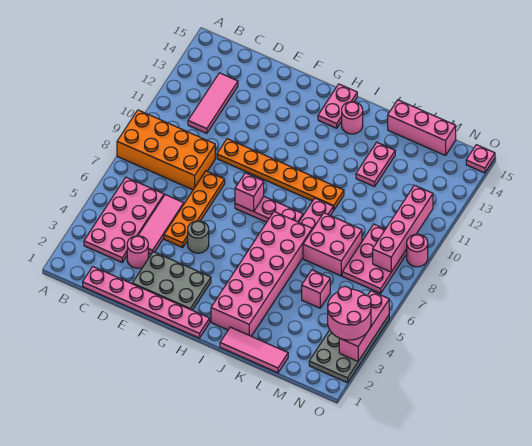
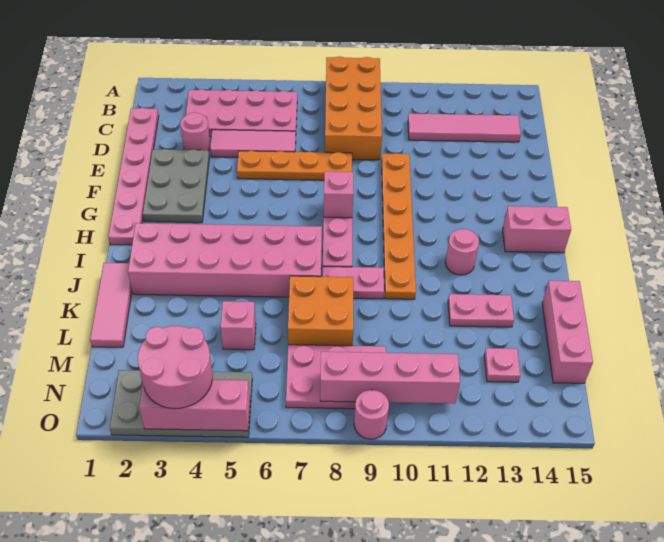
pink 1x3 tile [188,73,238,133] -> pink 1x4 tile [408,113,521,142]
grey 1x1 round brick [188,221,209,253] -> none
pink 1x2 plate [318,84,357,128] -> pink 1x2 brick [503,206,571,253]
pink 1x1 round brick [342,102,363,134] -> pink 1x1 round brick moved to [445,229,479,275]
pink 2x2 brick [303,213,362,276] -> orange 2x2 brick [288,276,353,346]
pink 1x1 plate [466,145,495,173] -> pink 1x1 plate moved to [484,348,520,382]

